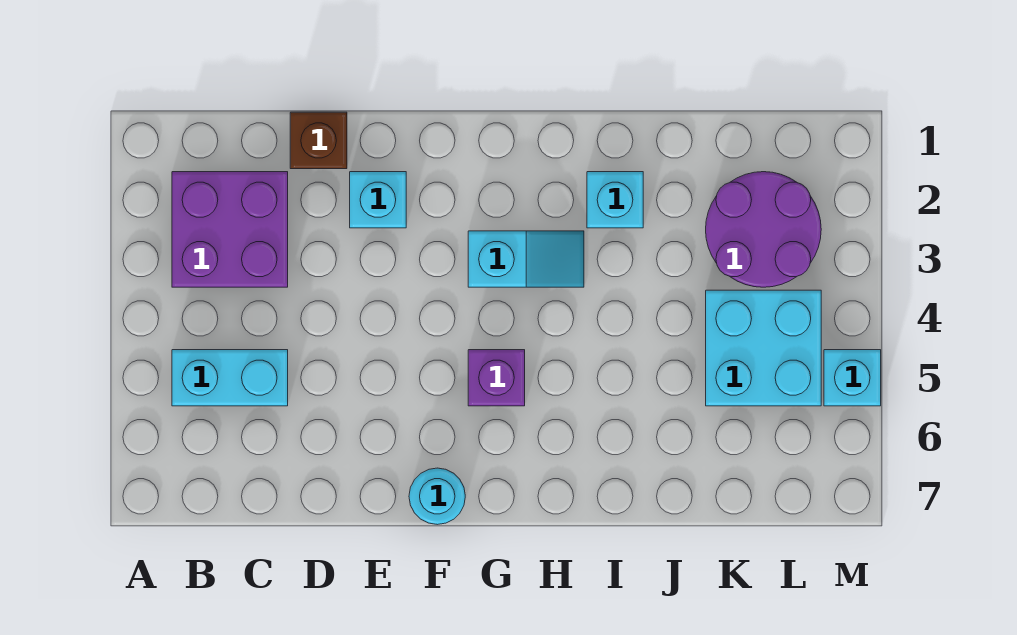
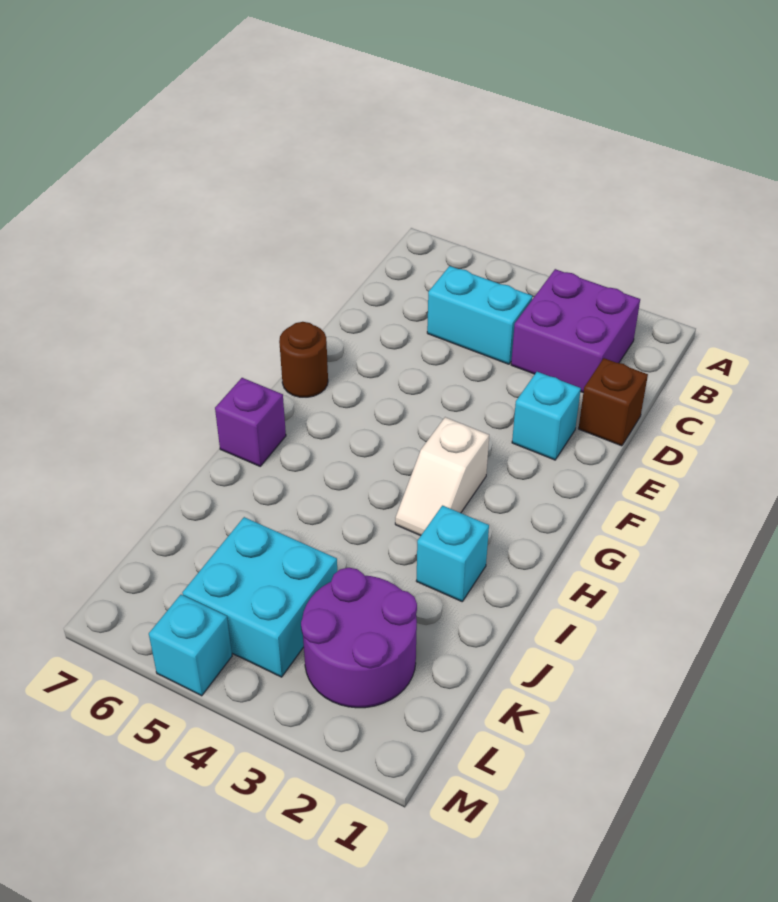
cyan 1x2 brick [172,350,288,406] -> cyan 1x2 brick turned to [427,266,533,364]
cyan 1x1 round brick [409,468,465,525] -> brown 1x1 round brick [279,322,328,397]
cyan 1x2 slope [468,231,584,287] -> white 1x2 slope [395,417,489,536]
purple 1x1 brick [468,350,525,406] -> purple 1x1 brick moved to [215,378,286,466]

